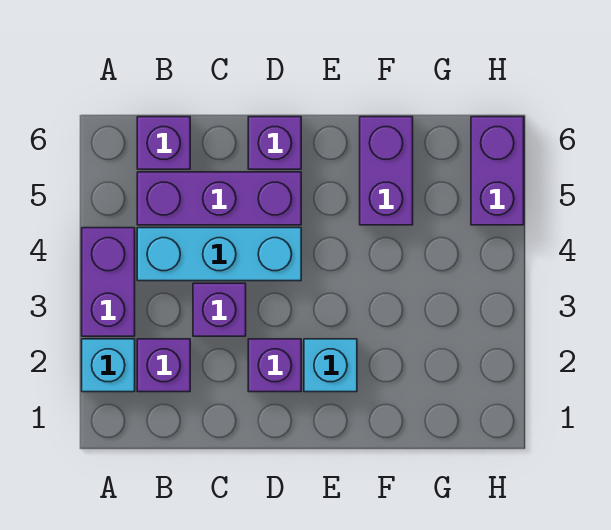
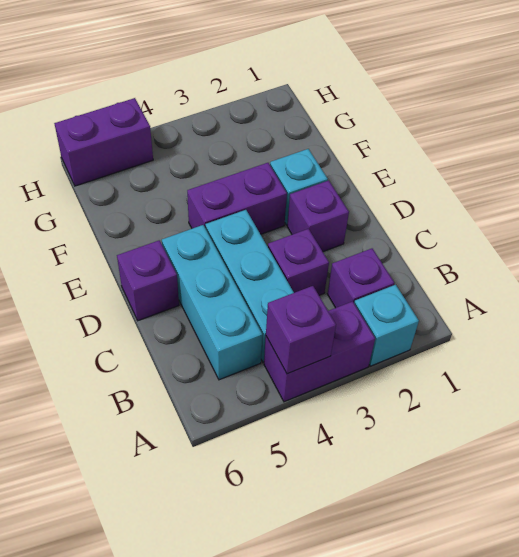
purple 1x3 brick [137,172,301,225] -> cyan 1x3 brick [162,225,262,380]
purple 1x1 brick [137,117,190,169] -> purple 1x1 brick moved to [266,286,336,374]
purple 1x2 brick [360,117,413,225] -> purple 1x2 brick moved to [187,163,287,234]

